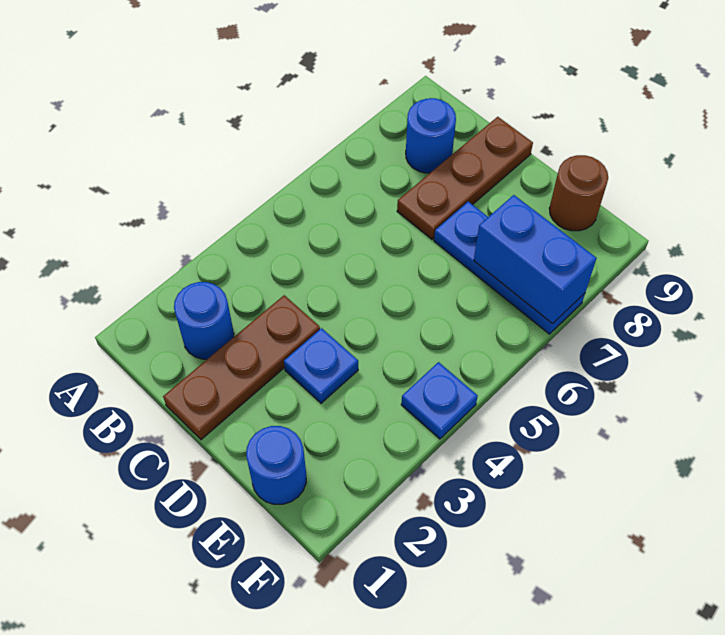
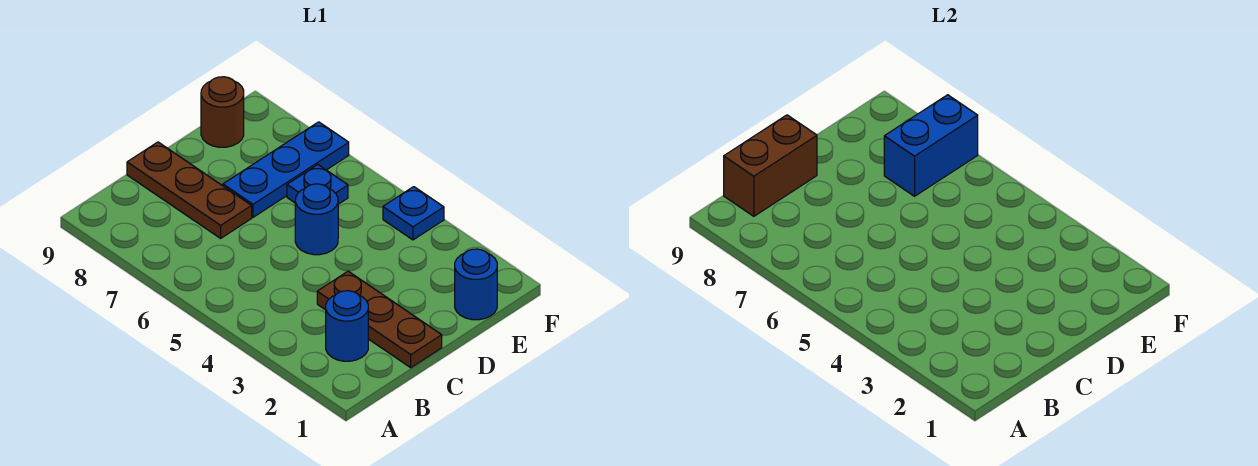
blue 1x1 round brick [406,98,456,173] -> blue 1x1 round brick moved to [295,184,338,255]
none -> brown 1x2 brick [724,115,817,216]
blue 1x1 plate [284,328,358,403] -> blue 1x1 plate moved to [287,165,348,204]

